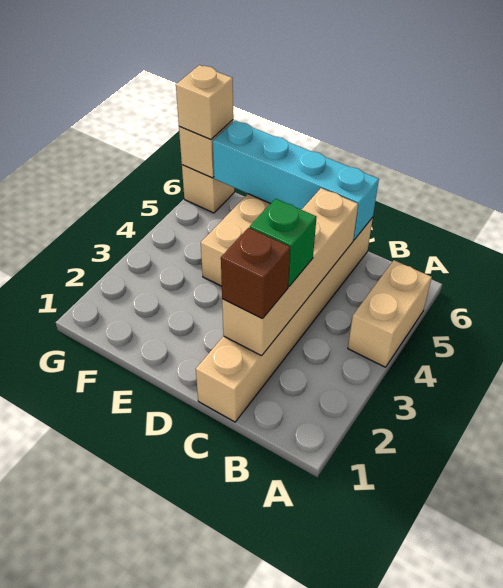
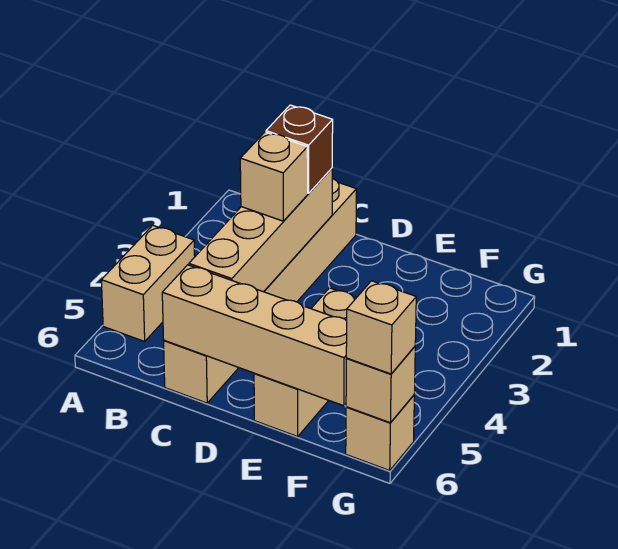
green 1x1 brick [250,199,317,286] -> tan 1x1 brick [240,132,308,221]
cyan 1x4 brick [213,121,379,240] -> tan 1x4 brick [162,265,347,406]

